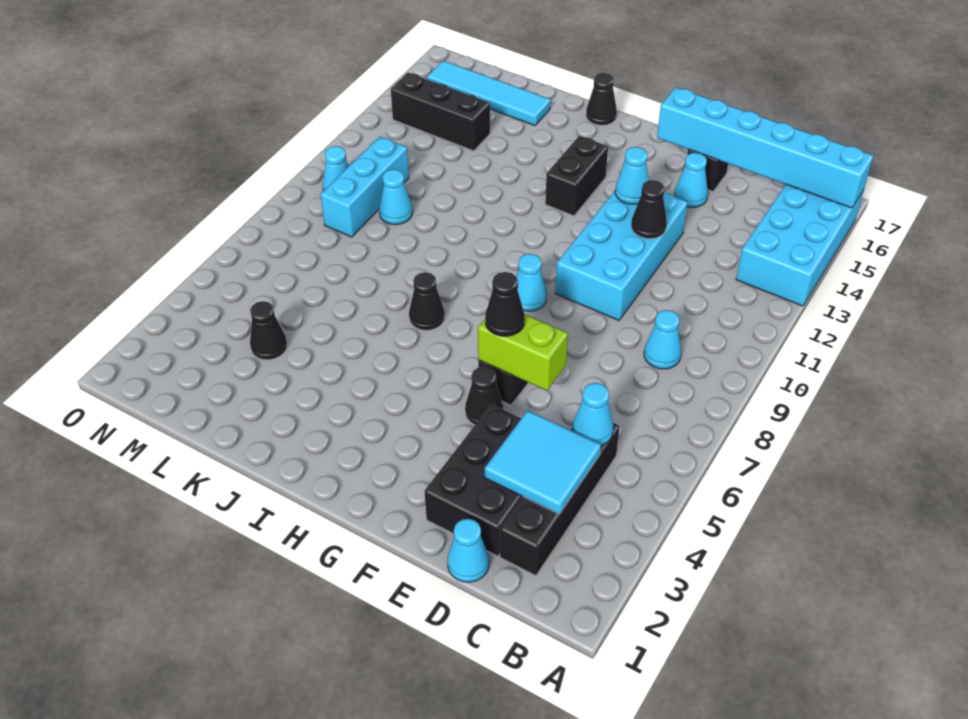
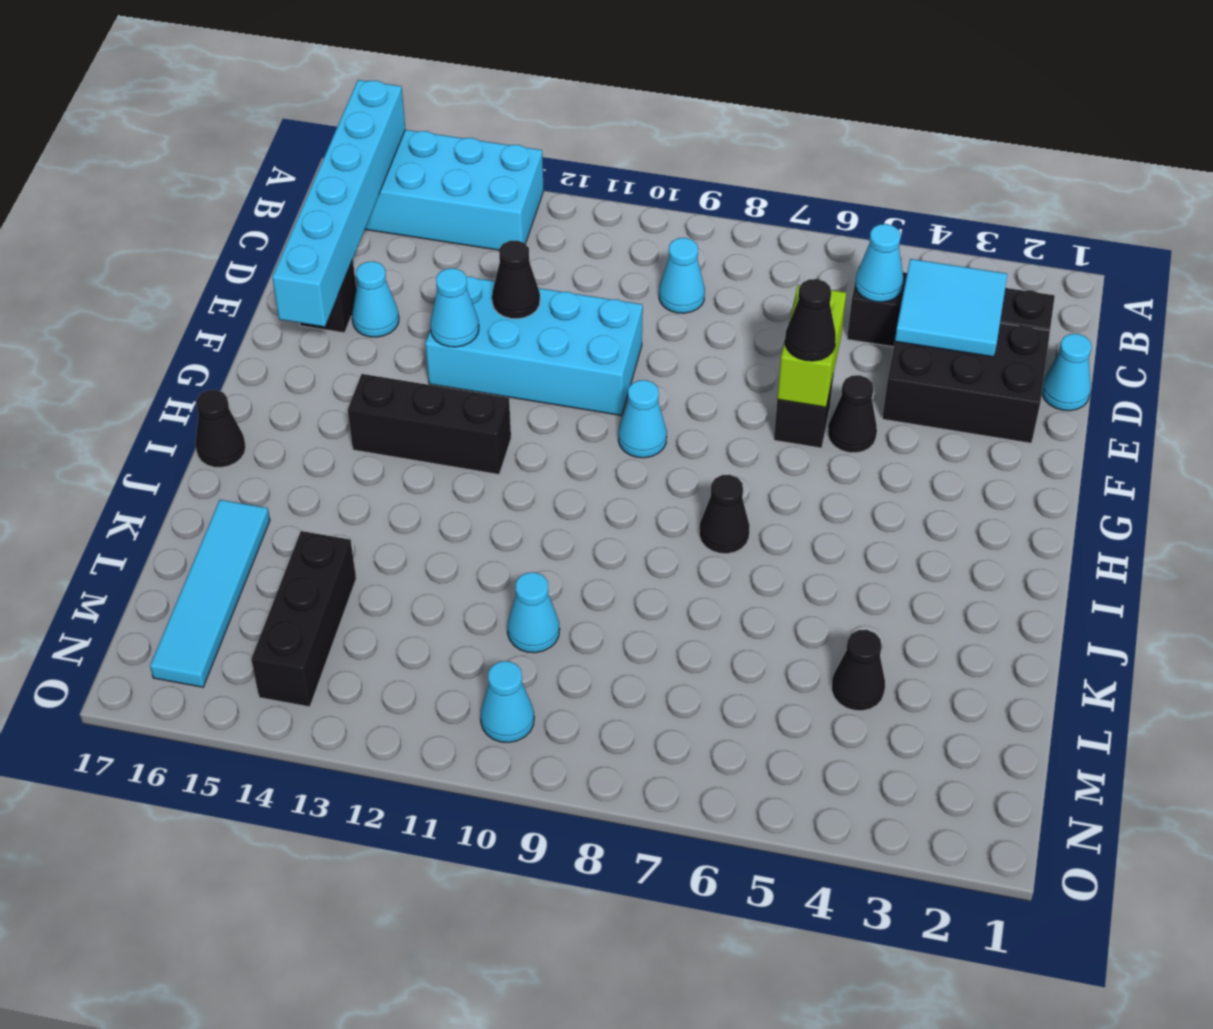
black 1x2 brick [545,136,608,216] -> black 1x3 brick [348,374,511,474]
cyan 1x3 brick [320,137,409,237] -> none

